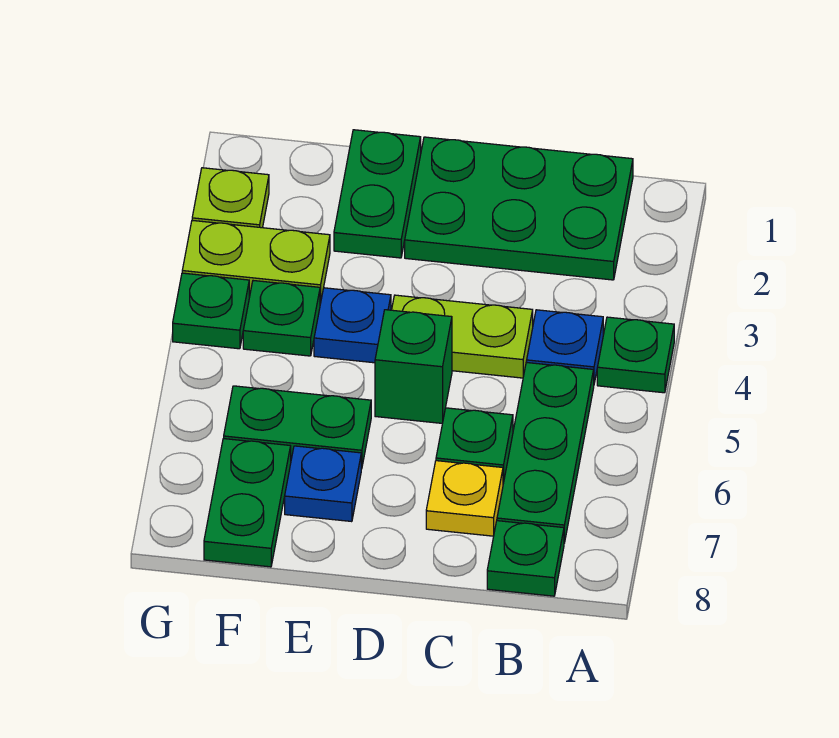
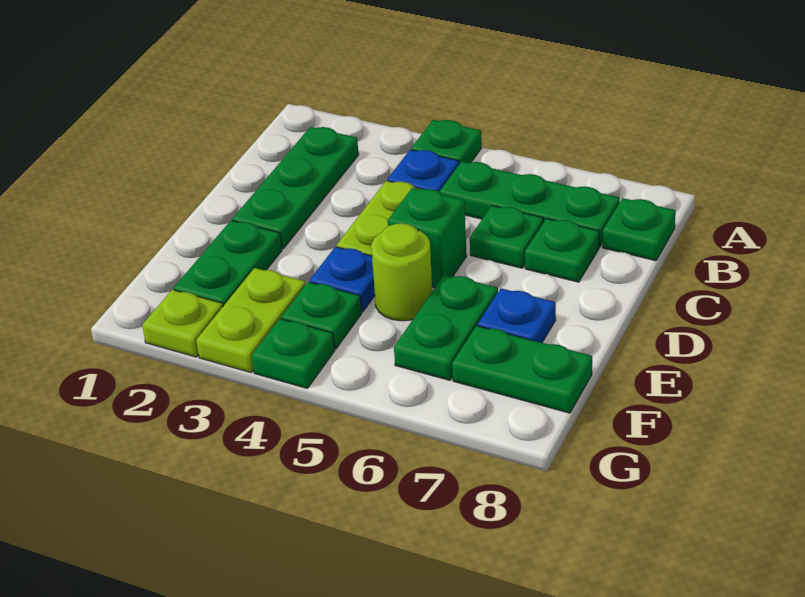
green 2x3 plate [405,137,633,280] -> green 1x3 plate [232,127,359,249]
yellow 1x1 plate [426,461,503,536] -> green 1x1 plate [525,218,599,282]
green 1x2 plate [334,130,421,258] -> green 1x2 plate turned to [174,221,282,306]
none -> lime 1x1 round brick [371,223,432,321]

